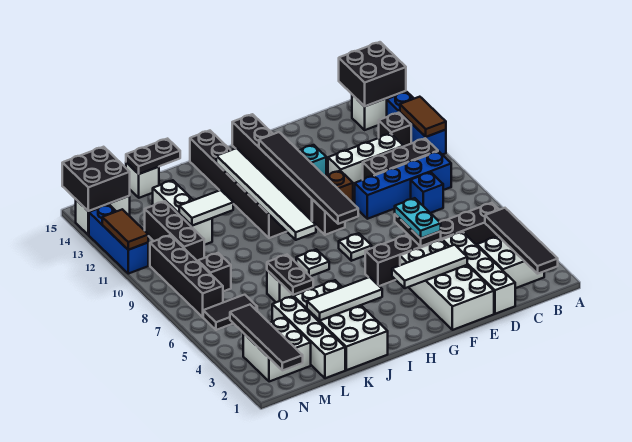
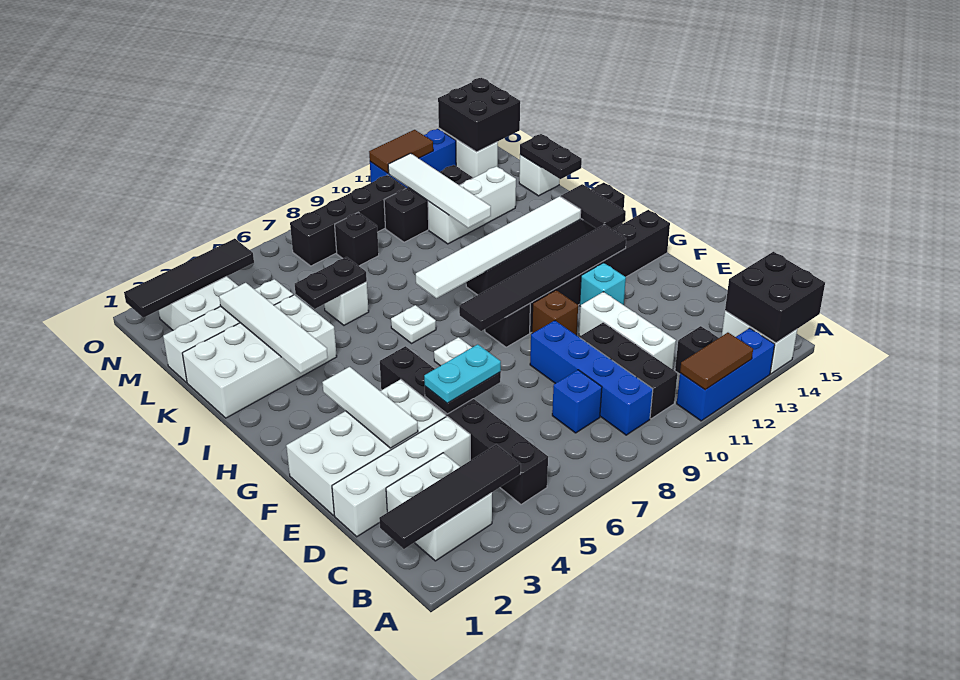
white 1x3 tile [307,277,382,321] -> white 1x4 tile [219,283,328,373]
white 1x2 tile [179,190,233,226] -> white 1x4 tile [388,153,491,228]
black 1x2 tile [203,295,257,330] -> black 1x2 tile moved to [561,184,626,229]

